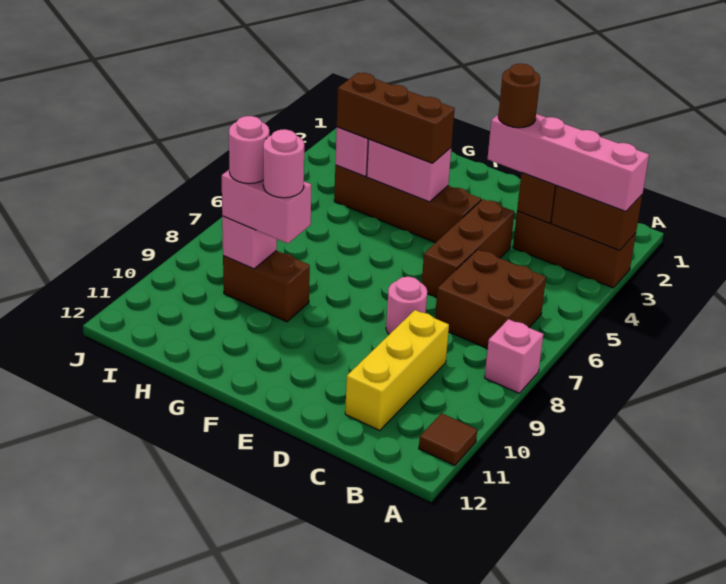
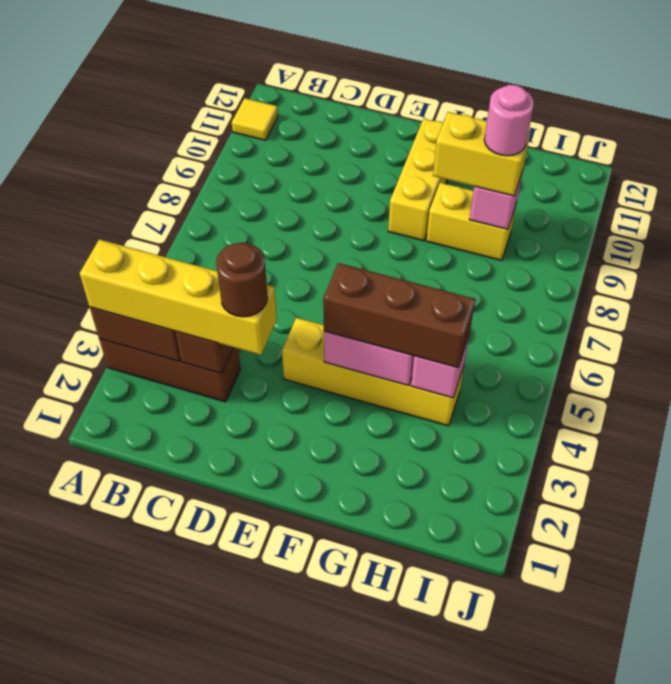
pink 1x4 brick [487,114,649,211] -> yellow 1x4 brick [80,239,277,355]
pink 1x1 brick [485,319,544,393] -> none
brown 1x1 tile [419,413,477,466] -> yellow 1x1 tile [232,98,278,140]
brown 2x2 brick [435,249,546,349] -> none
yellow 1x3 brick [345,310,449,430] -> yellow 1x3 brick moved to [388,119,447,241]
brown 1x3 brick [422,199,514,298] -> none
pink 1x1 round brick [386,277,427,334] -> none
brown 1x4 brick [334,165,481,243] -> yellow 1x4 brick [282,318,464,426]
brown 1x2 brick [223,251,310,322] -> yellow 1x2 brick [426,183,517,261]
pink 1x2 brick [222,170,311,243] -> yellow 1x2 brick [433,112,531,196]
pink 1x1 round brick [263,129,304,198] -> none

